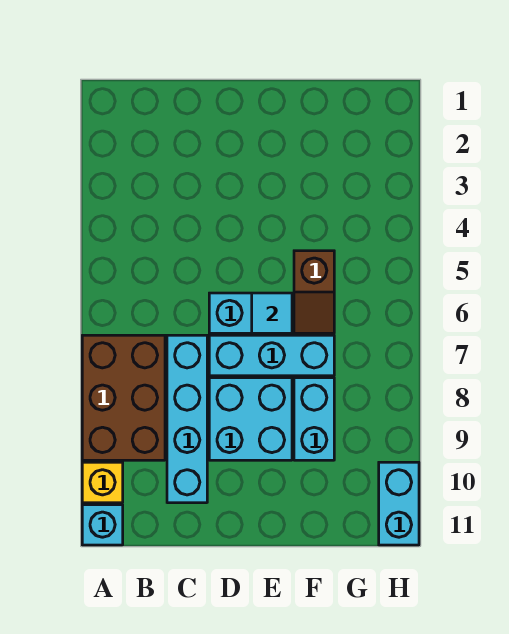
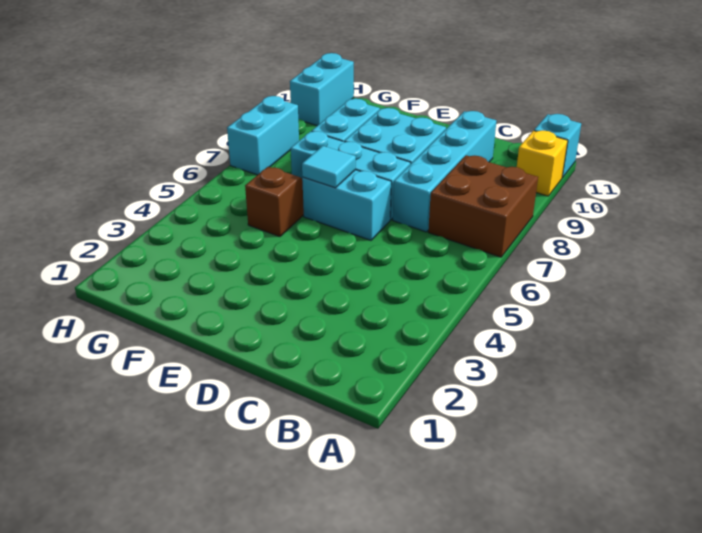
brown 2x3 brick [82,335,165,460] -> brown 2x2 brick [428,155,538,257]
none -> cyan 1x2 brick [227,96,299,175]

